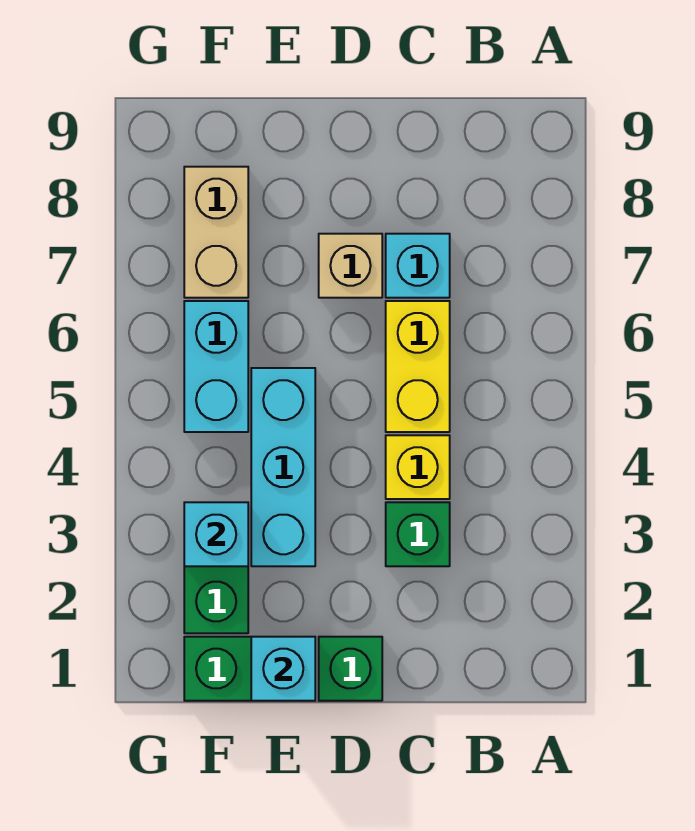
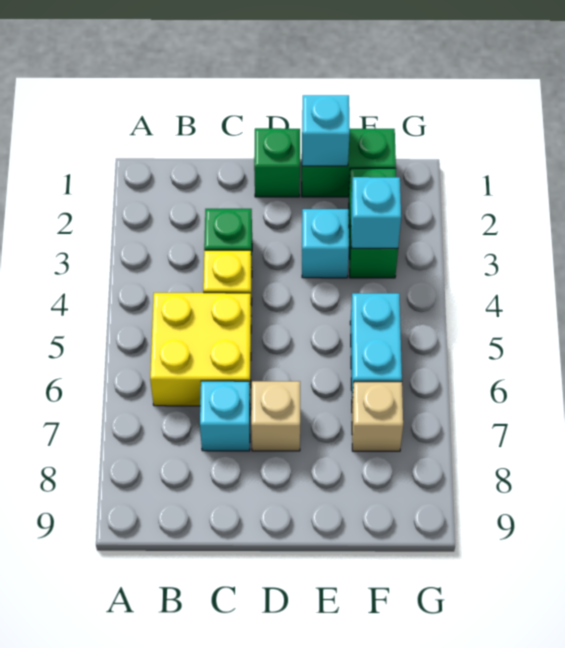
yellow 1x2 brick [386,301,450,432] -> yellow 2x2 brick [150,293,251,406]
cyan 1x3 brick [251,368,315,566] -> cyan 1x1 brick [302,209,349,278]
tan 1x2 brick [184,167,248,298] -> tan 1x1 brick [352,382,403,451]

